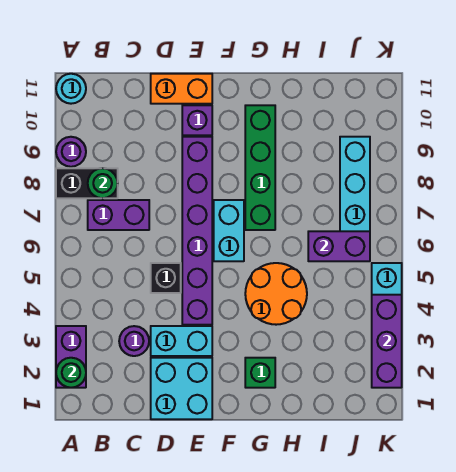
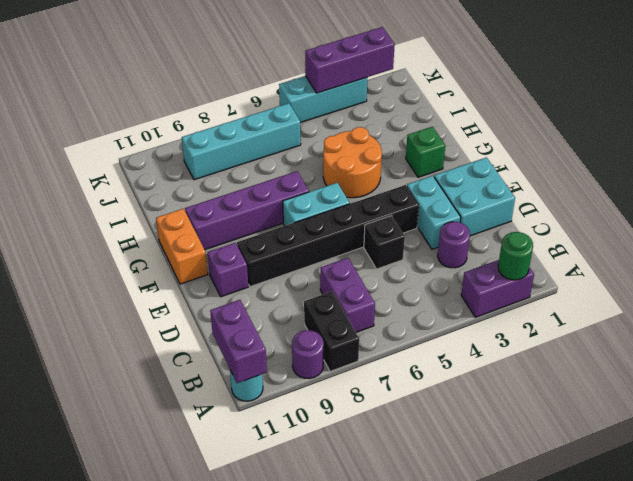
green 1x1 round brick [88,168,118,198] -> none
orange 1x2 brick [151,74,212,104] -> orange 1x2 brick moved to [156,209,208,284]
purple 1x6 brick [182,137,212,325] -> black 1x6 brick [237,185,419,287]
green 1x4 brick [245,105,275,230] -> purple 1x4 brick [185,171,309,250]
purple 1x2 brick [308,231,370,261] -> purple 1x2 brick moved to [210,300,267,383]

